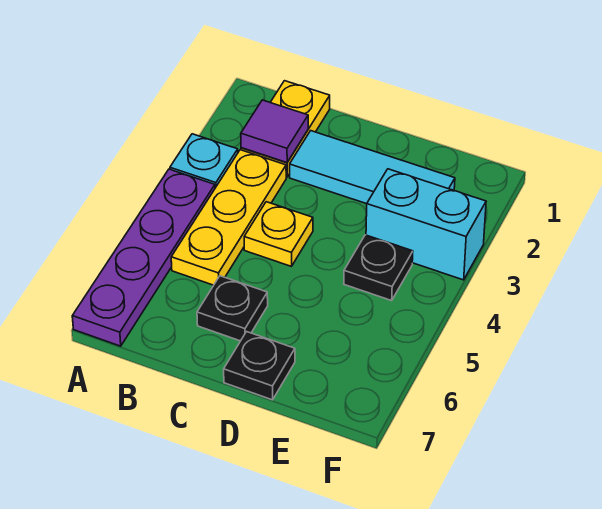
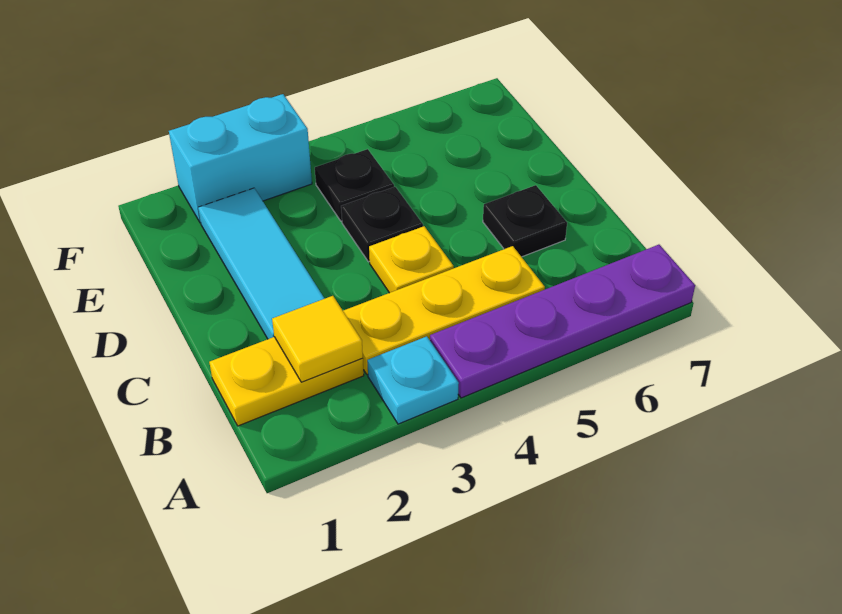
purple 1x1 tile [241,100,308,163] -> yellow 1x1 tile [272,296,363,382]
black 1x1 plate [224,332,295,400] -> black 1x1 plate moved to [341,187,423,262]
cyan 1x2 brick [366,169,486,280] -> cyan 1x2 brick turned to [169,94,312,223]

